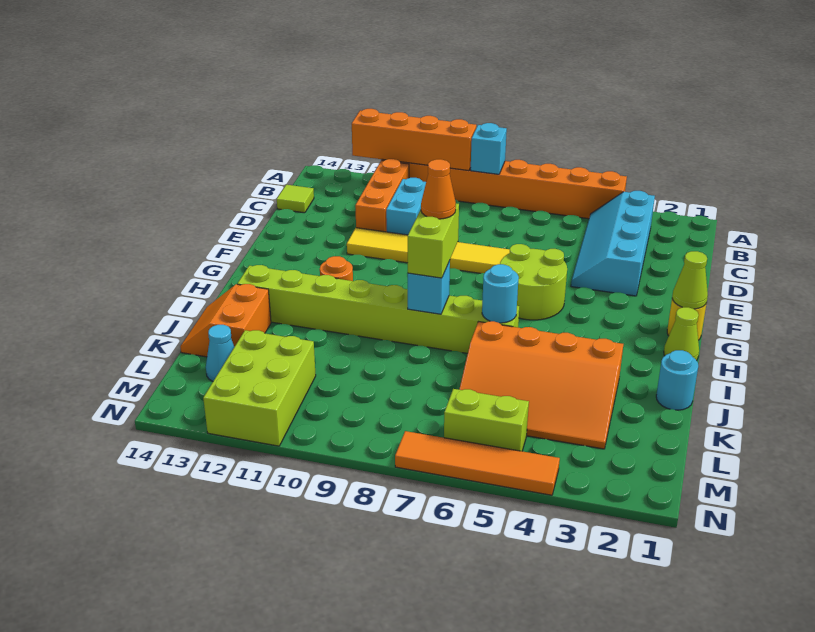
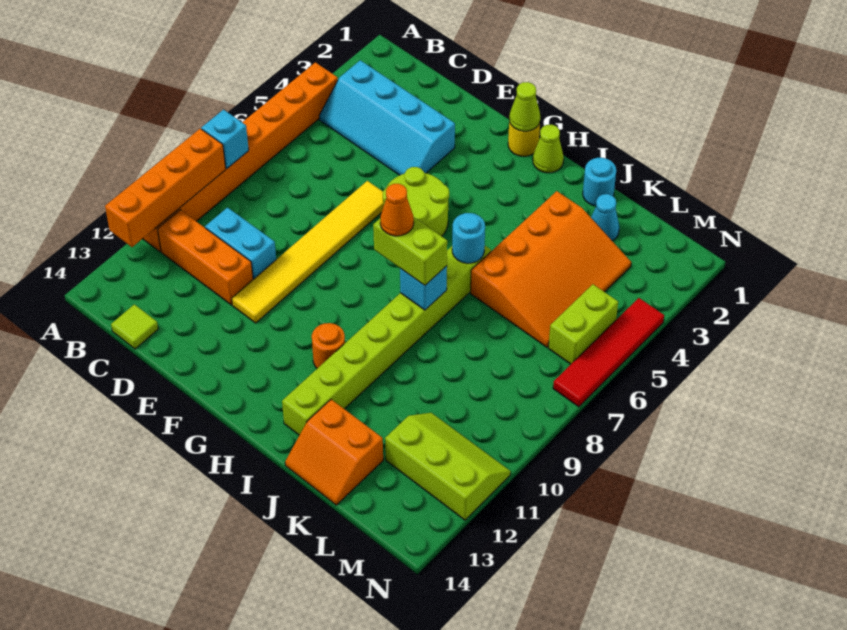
lime 2x3 brick [203,330,316,446] -> lime 2x3 slope [385,413,511,520]
cyan 1x1 cone [206,325,234,381] -> cyan 1x1 cone moved to [591,194,619,241]
orange 1x4 tile [395,431,560,495] -> red 1x4 tile [553,298,664,407]

